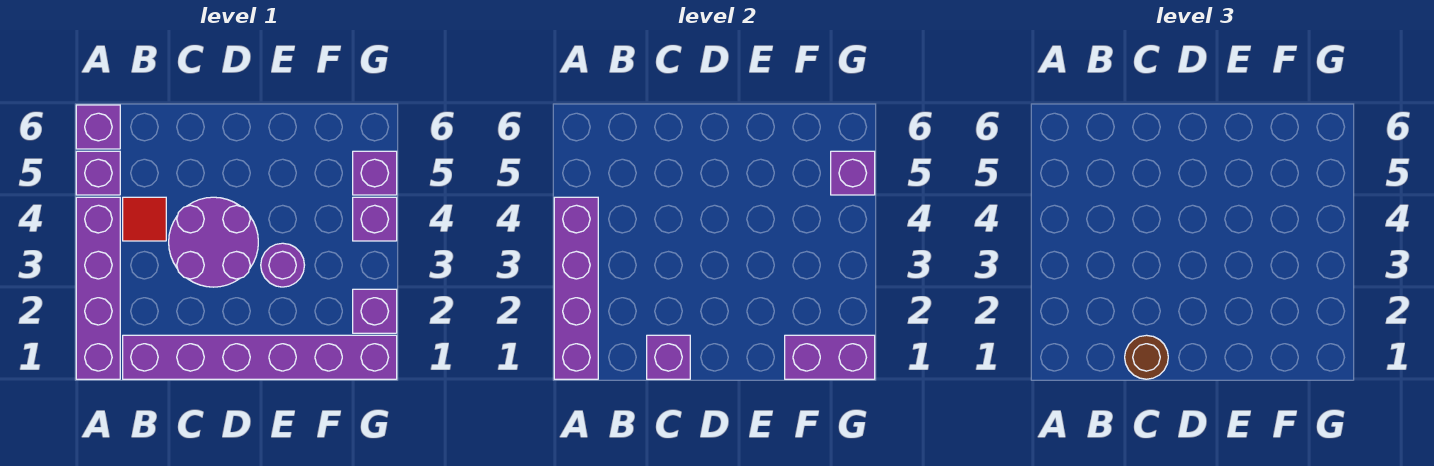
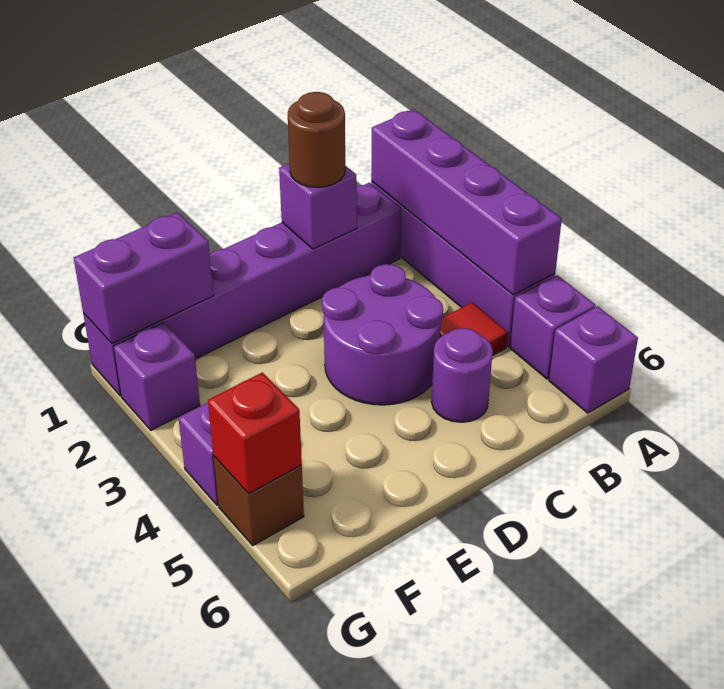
purple 1x1 round brick [261,243,304,287] -> purple 1x1 round brick moved to [431,328,493,422]
purple 1x1 brick [353,151,397,195] -> brown 1x1 brick [214,457,304,545]
purple 1x1 brick [831,151,875,195] -> red 1x1 brick [208,372,302,494]

